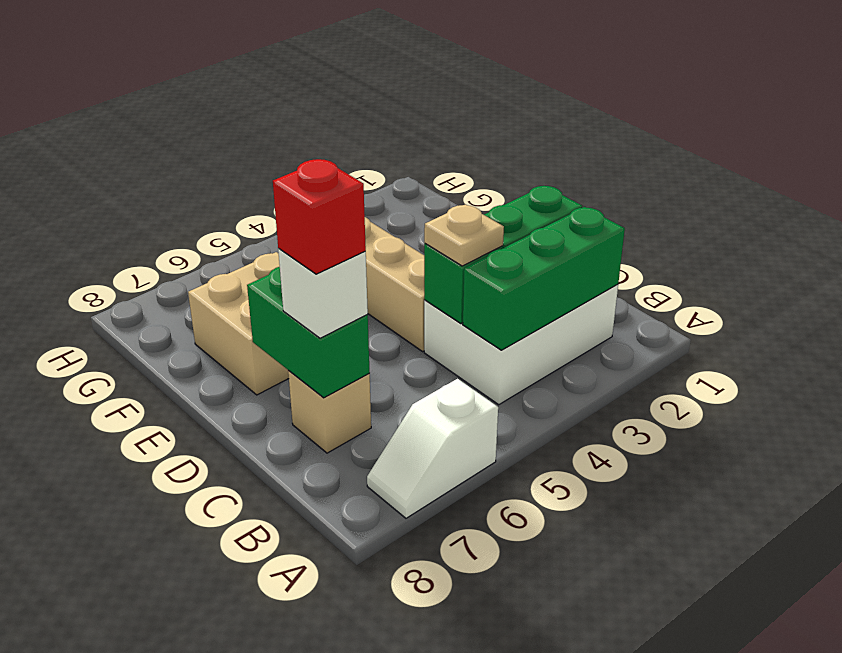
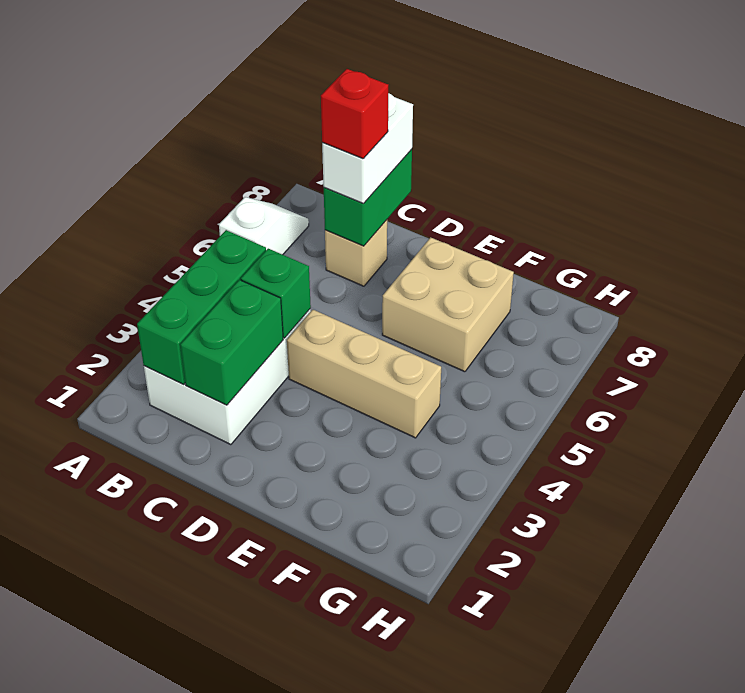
tan 1x1 plate [424,204,504,266] -> none
green 1x2 brick [247,267,370,398] -> green 1x2 brick turned to [324,149,412,246]
white 1x1 brick [278,249,368,338] -> white 1x2 brick [322,93,413,204]

